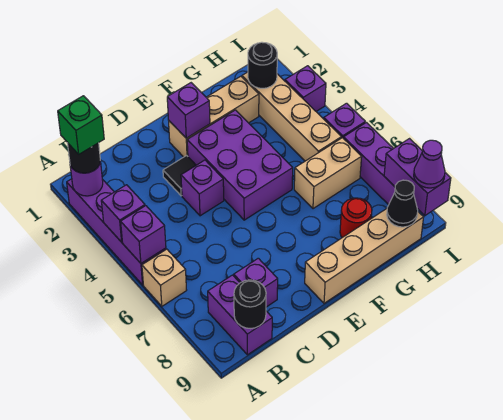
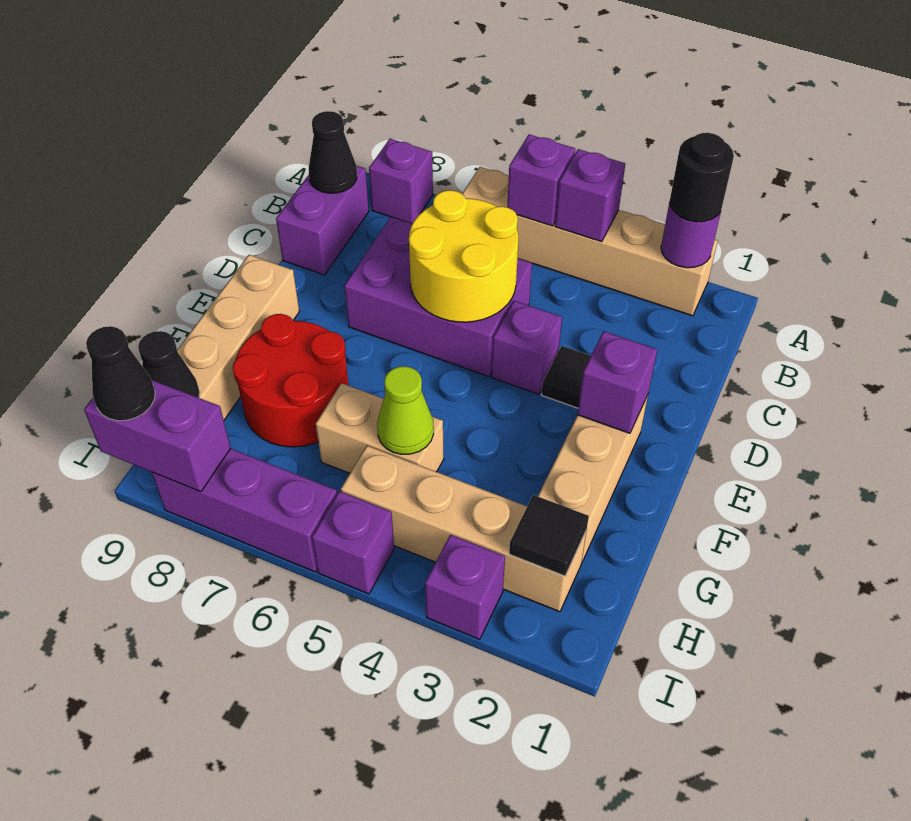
purple 1x4 brick [67,179,166,285] -> tan 1x4 brick [517,210,718,316]
green 1x1 brick [58,96,104,154] -> none
purple 1x2 brick [208,275,272,355] -> purple 1x2 brick turned to [276,166,369,275]
black 1x1 round brick [234,280,266,329] -> black 1x1 cone [309,111,357,193]
none -> yellow 2x2 round brick [409,190,518,322]
purple 1x1 brick [234,258,278,307] -> purple 1x1 brick moved to [369,139,433,224]
purple 2x3 brick [187,110,293,220] -> purple 2x3 brick moved to [344,217,532,377]
none -> lime 1x1 cone [377,366,434,454]
tan 1x2 brick [294,138,362,209] -> tan 1x2 brick turned to [316,383,444,473]
red 1x1 round brick [340,198,372,238] -> red 2x2 round brick [233,314,349,447]
black 1x1 round brick [248,42,277,88] -> black 1x1 tile [509,495,589,576]
purple 1x1 cone [414,140,445,188] -> black 1x1 cone [86,326,155,421]

